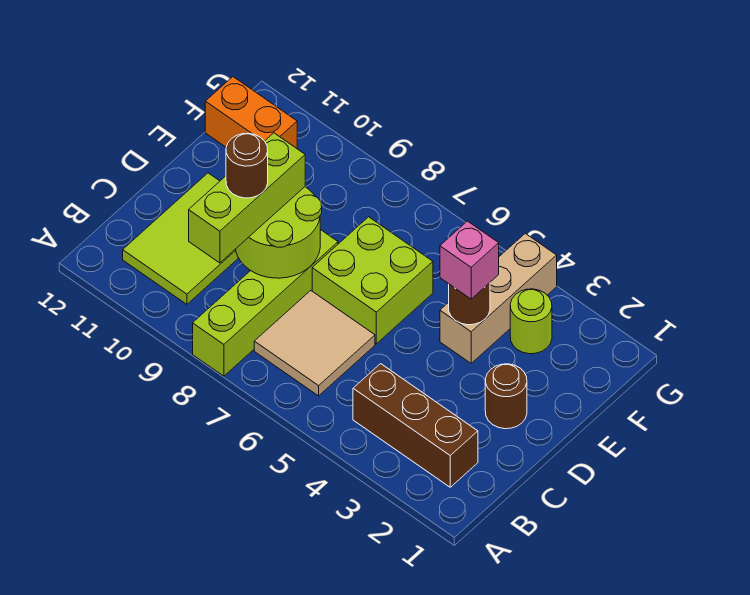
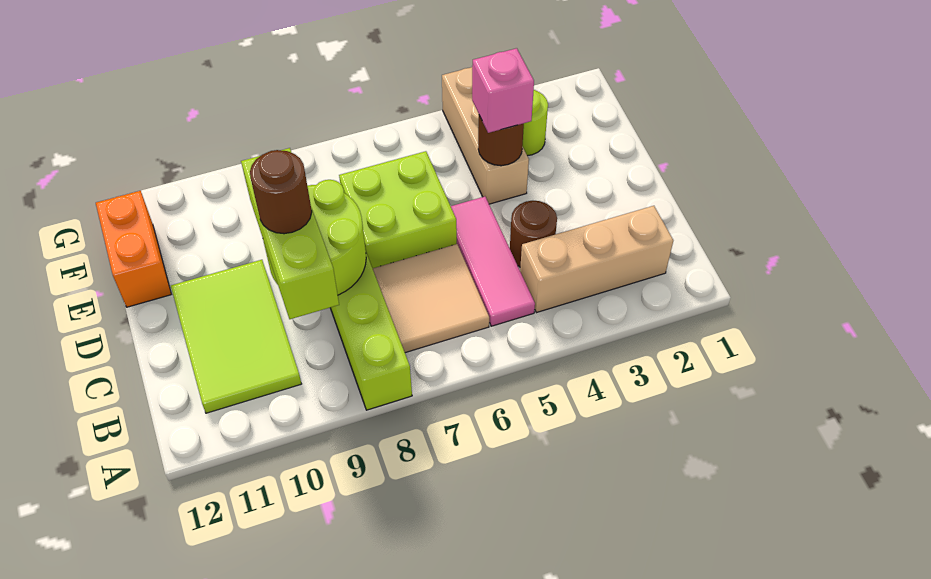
brown 1x3 brick [353,364,478,487] -> tan 1x3 brick [520,206,673,313]
none -> pink 1x3 tile [451,197,535,326]
brown 1x1 round brick [485,364,527,429] -> brown 1x1 round brick moved to [510,201,557,267]
orange 1x2 brick [205,77,297,148] -> orange 1x2 brick turned to [96,191,171,307]

